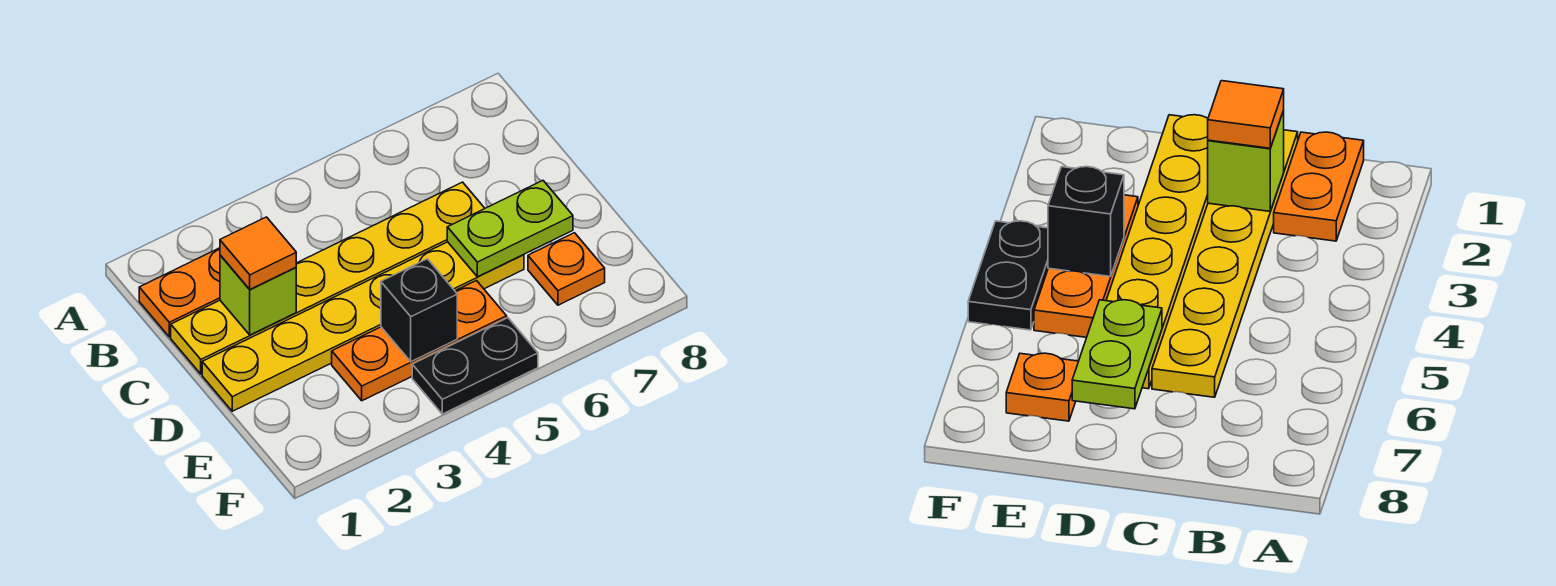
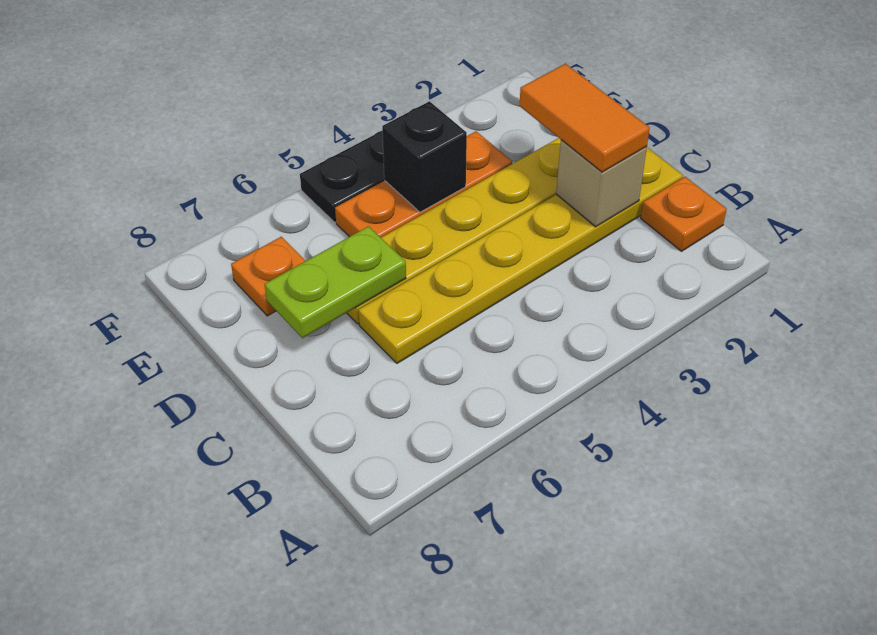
orange 1x2 plate [139,248,220,337] -> orange 1x1 plate [641,177,727,251]
lime 1x1 brick [220,255,296,335] -> tan 1x1 brick [556,140,647,227]
orange 1x1 tile [220,217,296,289] -> orange 1x2 tile [519,64,650,172]

